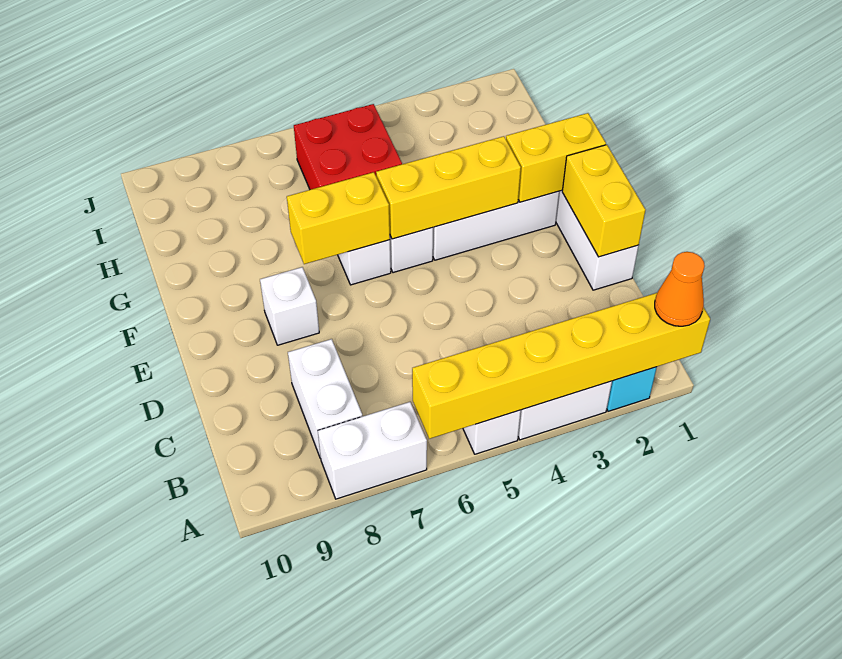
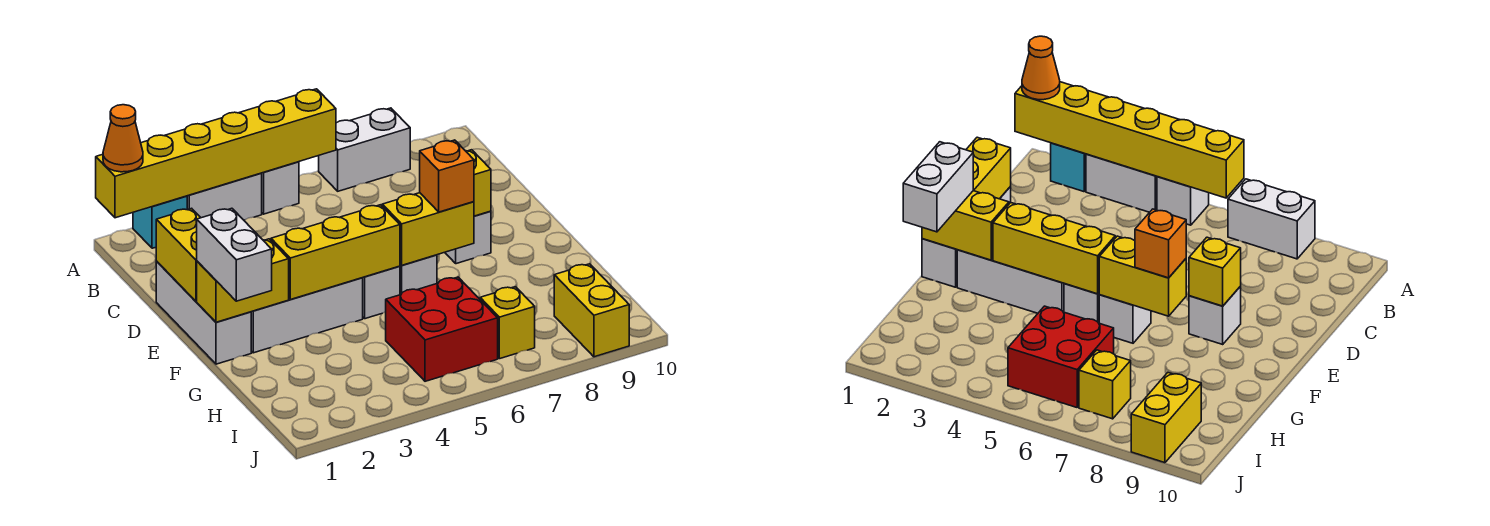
white 1x2 brick [288,339,363,458] -> white 1x2 brick moved to [197,208,272,301]
none -> yellow 1x1 brick [466,150,491,216]
none -> orange 1x1 brick [420,140,474,212]
none -> yellow 1x1 brick [480,287,535,359]
none -> yellow 1x2 brick [554,264,629,357]

